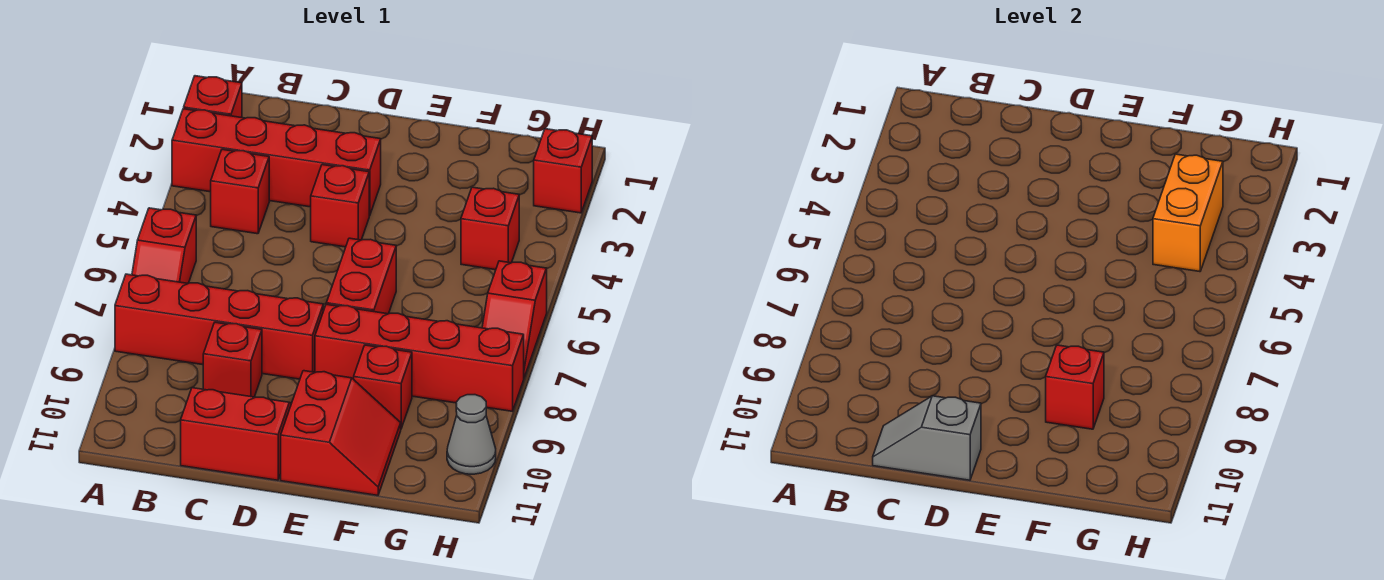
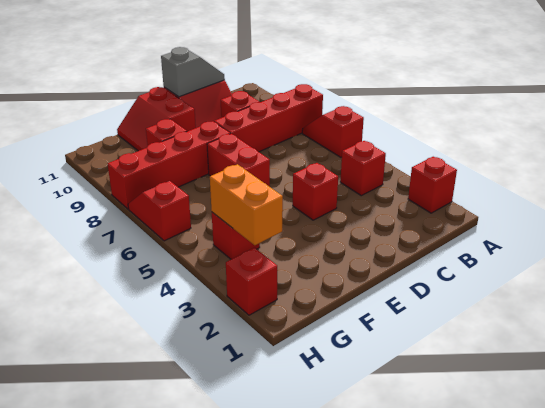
red 1x4 brick [172,109,381,216] -> none
red 1x1 brick [1046,345,1104,429] -> none
grey 1x1 cone [447,395,496,474] -> none

